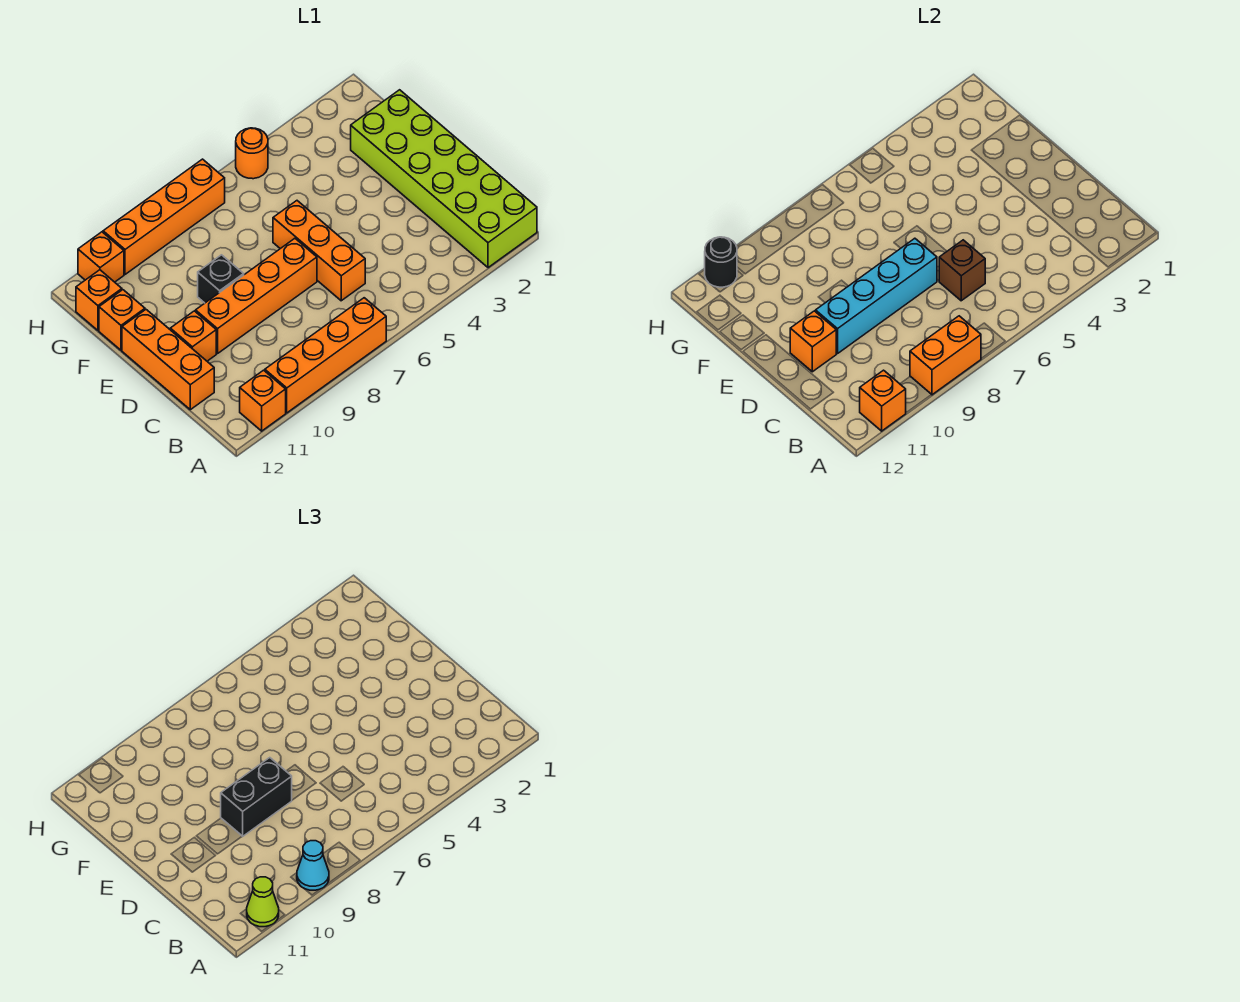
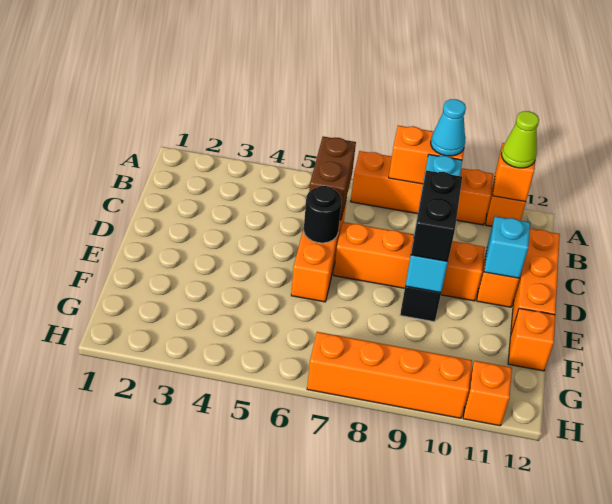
lime 2x6 brick [351,90,537,268] -> none
brown 1x1 brick [939,240,985,301] -> brown 1x2 brick [309,137,356,220]
cyan 1x4 brick [816,238,937,354] -> cyan 1x4 brick turned to [405,154,462,293]
black 1x2 brick [221,758,292,836] -> black 1x2 brick turned to [411,170,462,262]
orange 1x1 brick [790,311,836,372] -> cyan 1x1 brick [484,216,530,278]
orange 1x1 brick [76,270,122,330] -> none
orange 1x1 round brick [236,128,268,179] -> none
black 1x1 round brick [705,237,737,287] -> black 1x1 round brick moved to [304,186,342,243]

